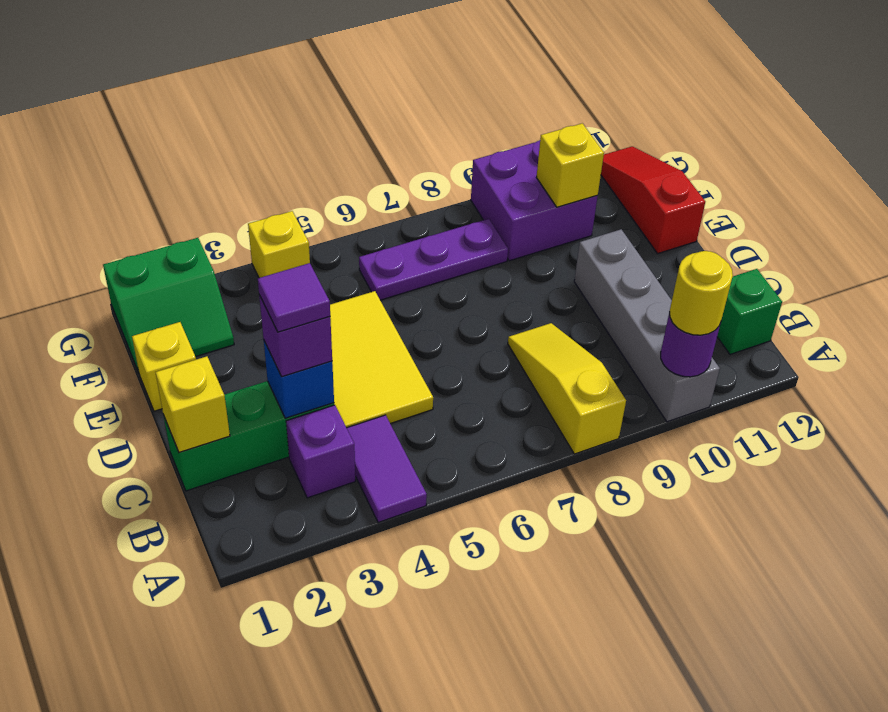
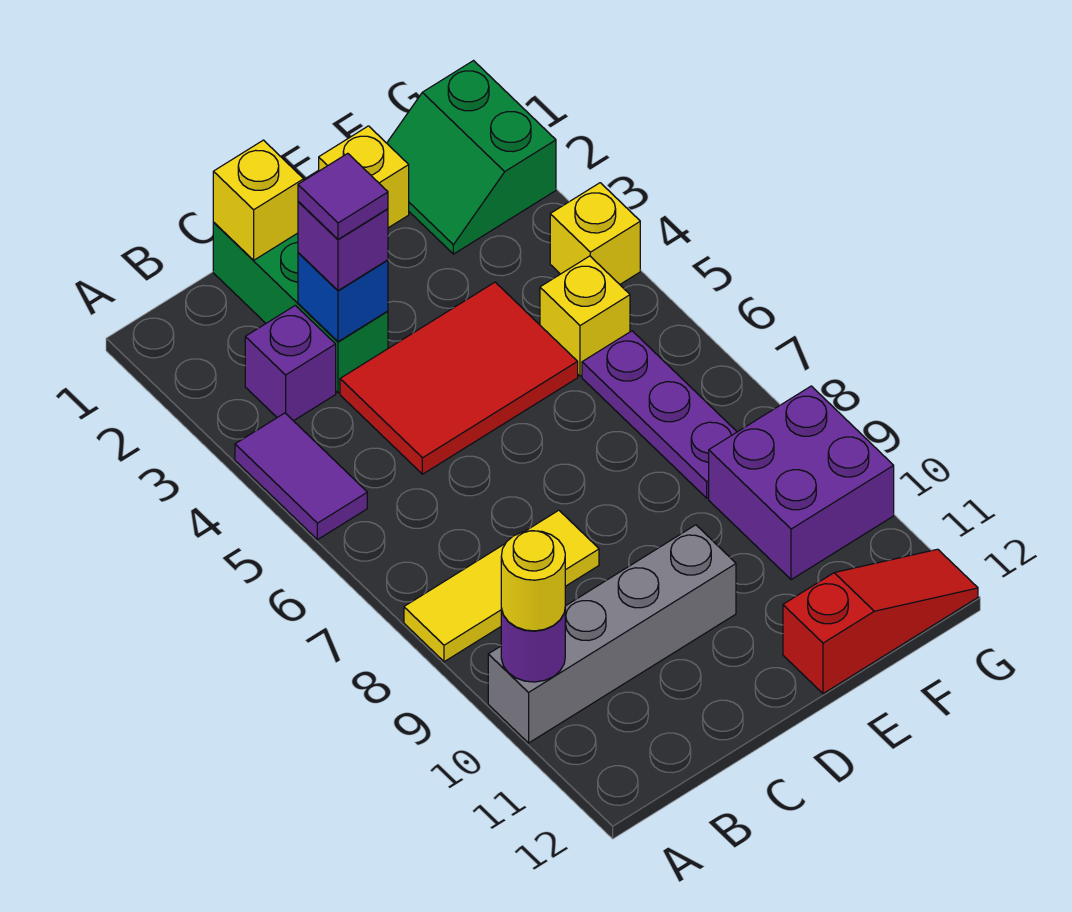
purple 1x2 tile [347,415,427,523] -> purple 1x2 tile turned to [235,413,367,540]
yellow 1x3 slope [508,323,626,454] -> yellow 1x3 tile [404,510,599,662]
green 1x1 brick [717,269,782,354] -> none
yellow 2x3 tile [330,291,433,428] -> red 2x3 tile [340,282,578,474]
yellow 1x1 brick [536,123,604,207] -> yellow 1x1 brick moved to [540,256,630,376]

